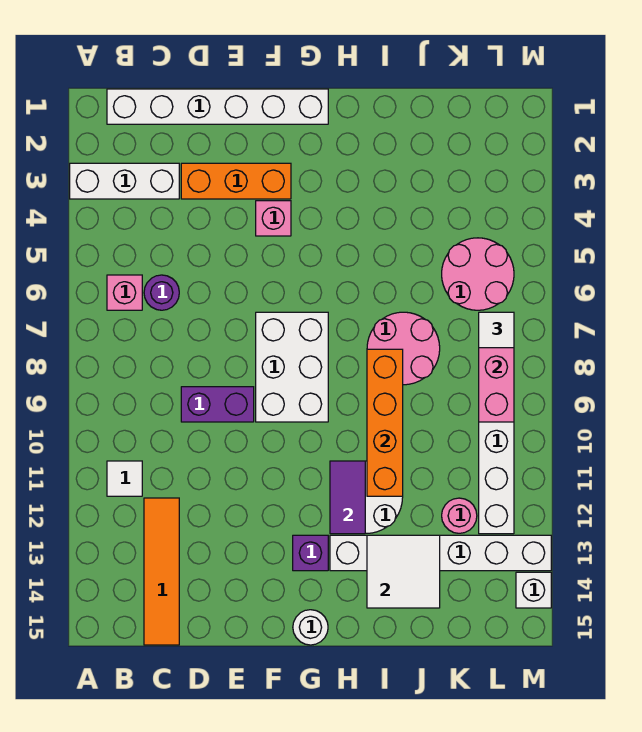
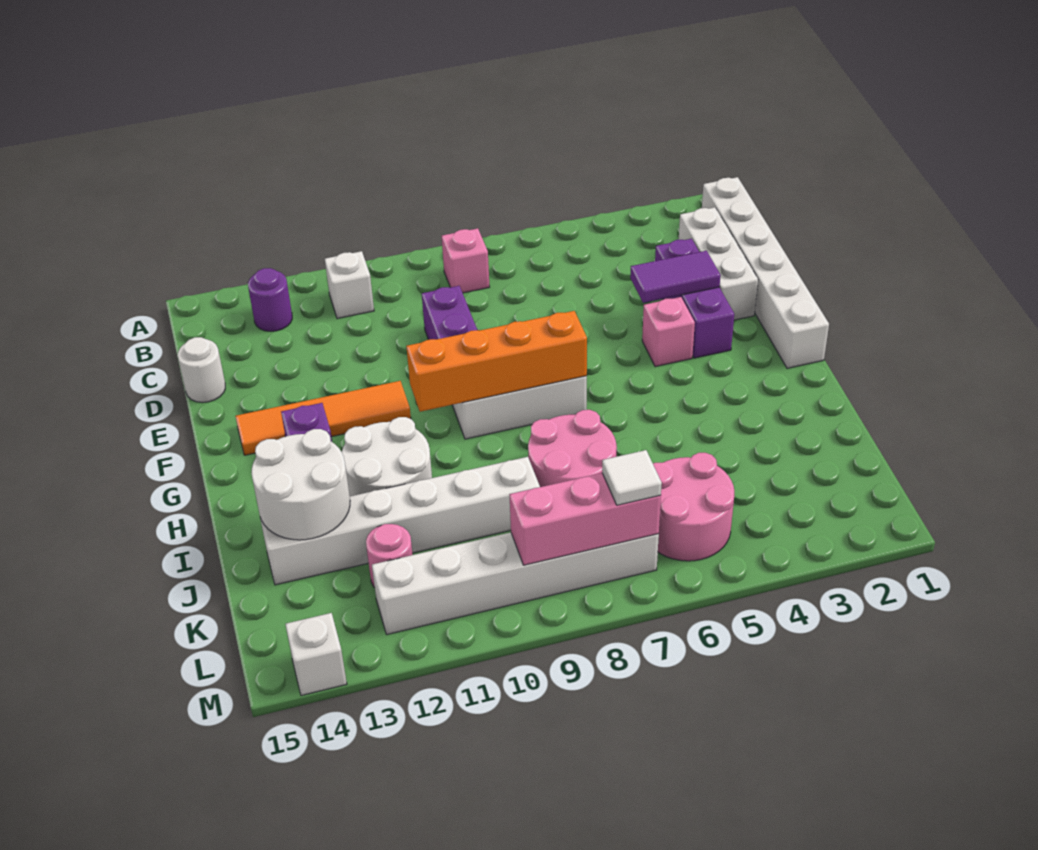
white 1x3 brick [70,163,179,199] -> white 1x3 brick moved to [679,207,758,320]
pink 1x1 brick [107,275,142,310] -> pink 1x1 brick moved to [442,228,489,293]
white 1x1 tile [107,461,142,496] -> white 1x1 brick [325,251,374,319]
purple 1x1 round brick [144,275,179,310] -> purple 1x1 round brick moved to [248,268,292,331]
orange 1x4 tile [144,498,179,645] -> orange 1x4 tile moved to [235,381,411,455]
orange 1x3 brick [181,163,291,199] -> purple 1x3 brick [655,239,734,358]
white 1x1 round brick [293,610,328,645] -> white 1x1 round brick moved to [178,337,225,403]
purple 1x2 tile [330,461,365,534] -> purple 1x2 tile moved to [630,251,721,303]
white 1x6 brick [330,535,551,571] -> white 1x6 brick turned to [260,457,540,585]
orange 1x4 brick [367,349,403,496] -> orange 1x4 brick moved to [406,311,587,412]
white 2x2 tile [367,535,440,608] -> white 2x2 round brick [251,429,350,540]

